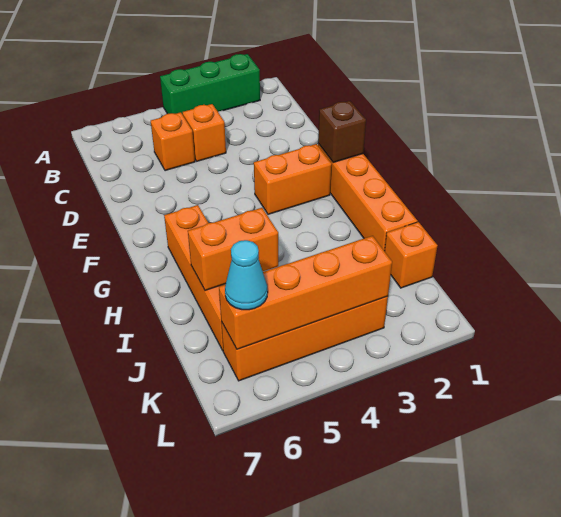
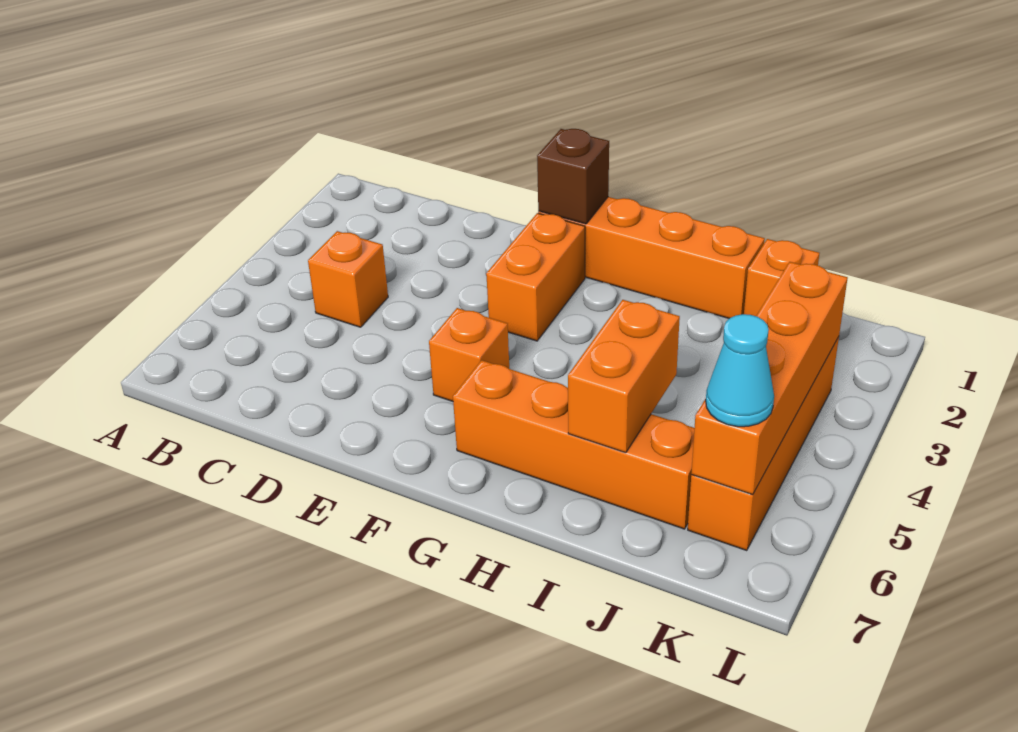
green 1x3 brick [160,54,260,114] -> none
orange 1x1 brick [151,112,195,171] -> orange 1x1 brick moved to [429,308,509,401]

